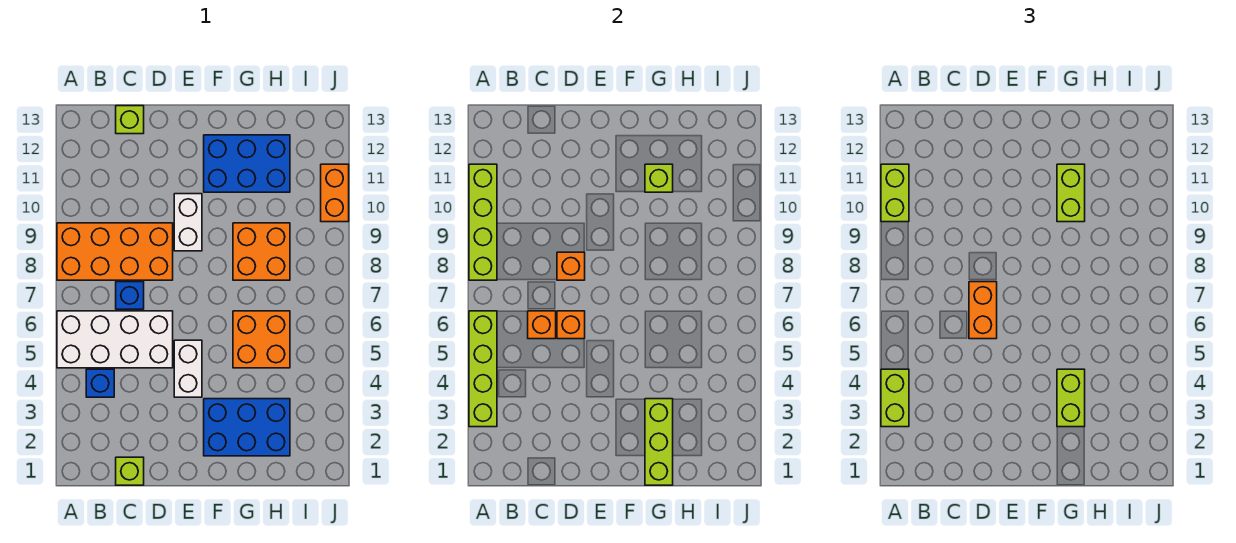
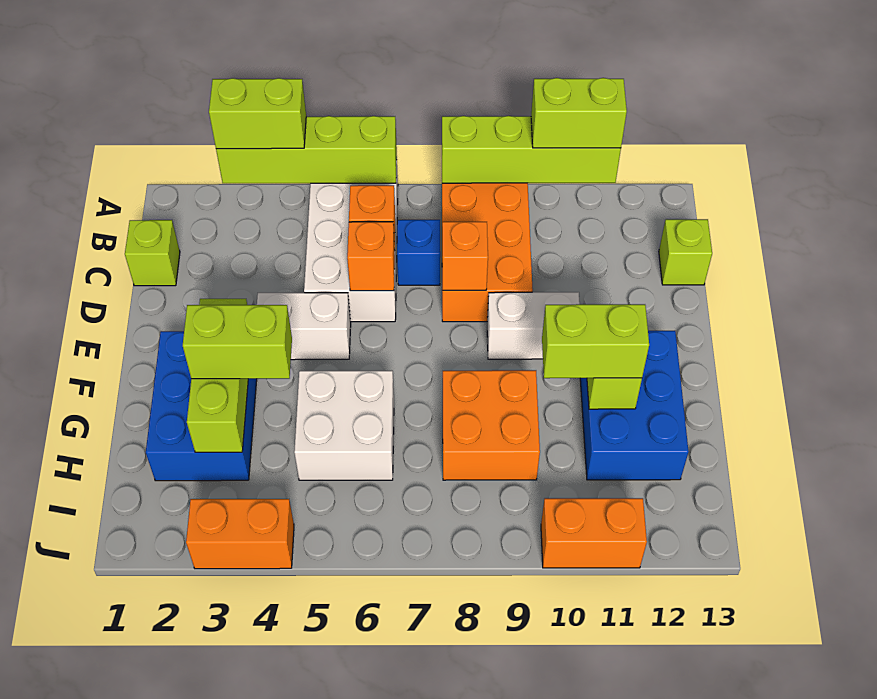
blue 1x1 brick [86,369,114,397] -> none
orange 1x2 brick [969,282,997,339] -> orange 1x2 brick moved to [186,499,294,569]
lime 1x3 brick [645,399,673,485] -> lime 1x3 brick turned to [187,299,248,452]
orange 2x2 brick [233,311,290,368] -> white 2x2 brick [294,371,394,480]

